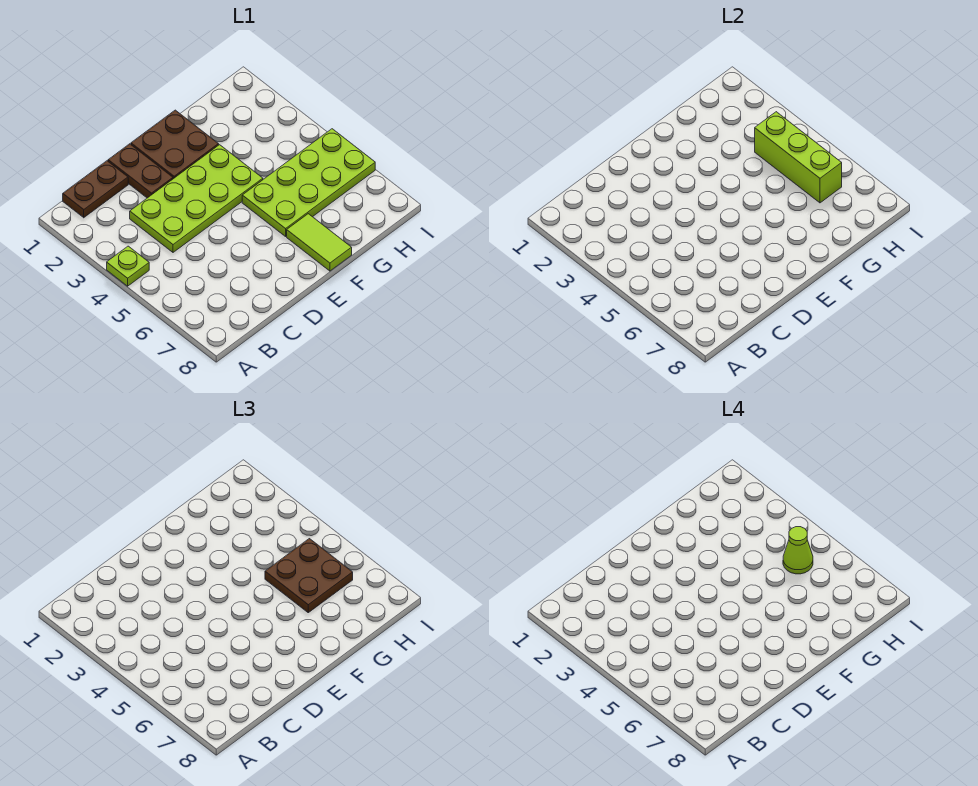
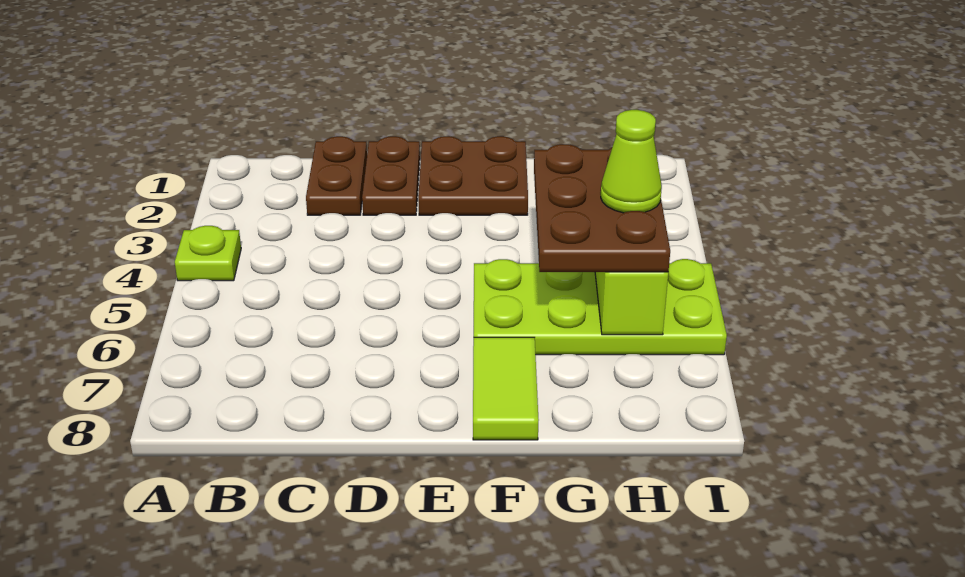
brown 1x2 plate [63,161,128,218] -> brown 1x2 plate turned to [306,136,367,215]
lime 2x4 plate [130,145,263,252] -> none
brown 2x2 plate [265,539,353,613] -> brown 2x3 plate [534,144,670,272]

